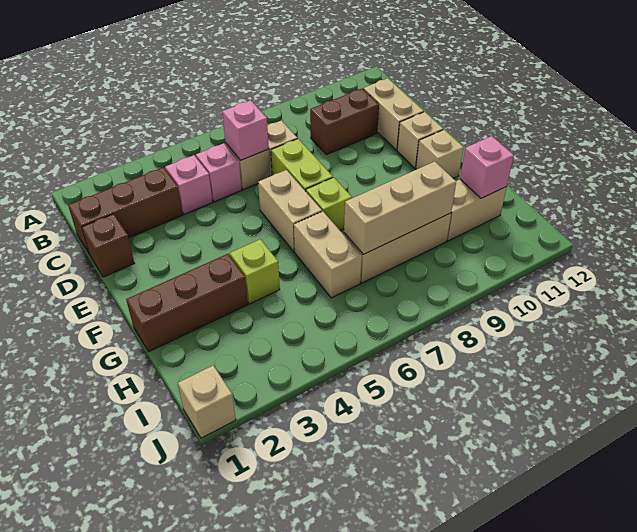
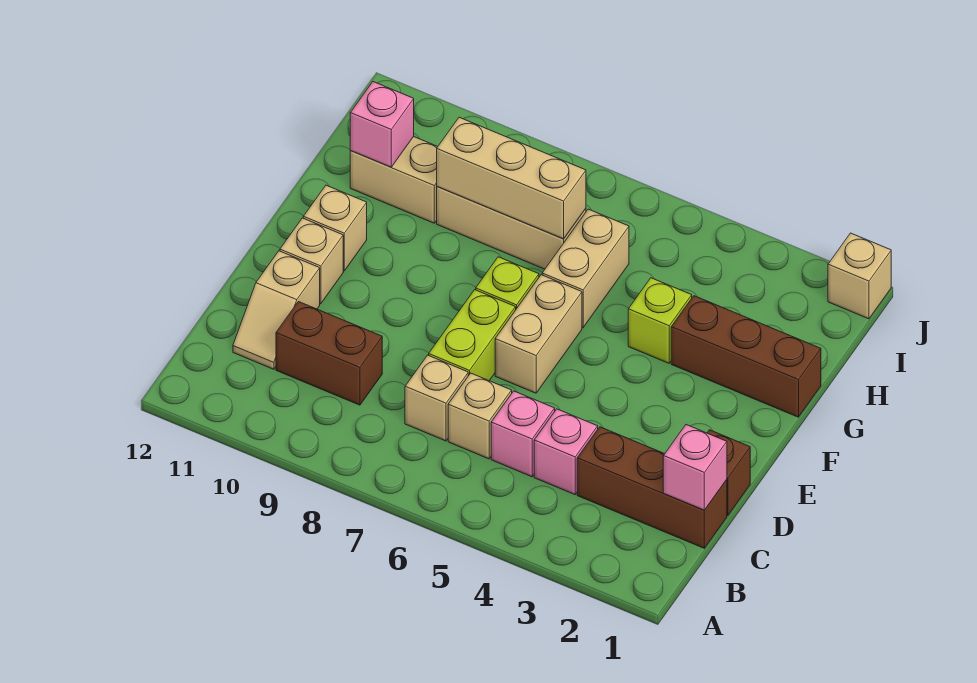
pink 1x1 brick [222,100,269,160] -> pink 1x1 brick moved to [663,425,727,510]
tan 1x2 brick [363,78,424,150] -> tan 1x2 slope [233,251,320,369]

